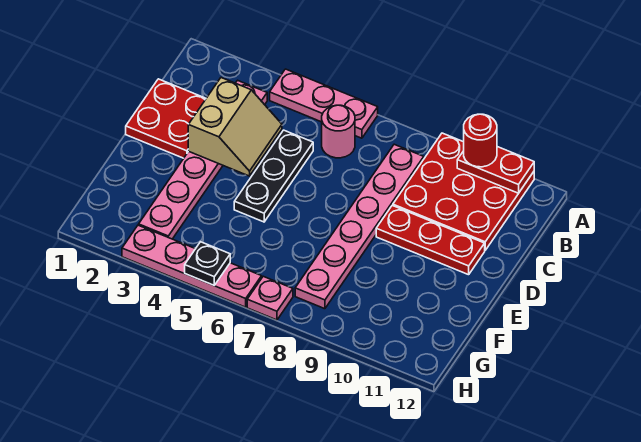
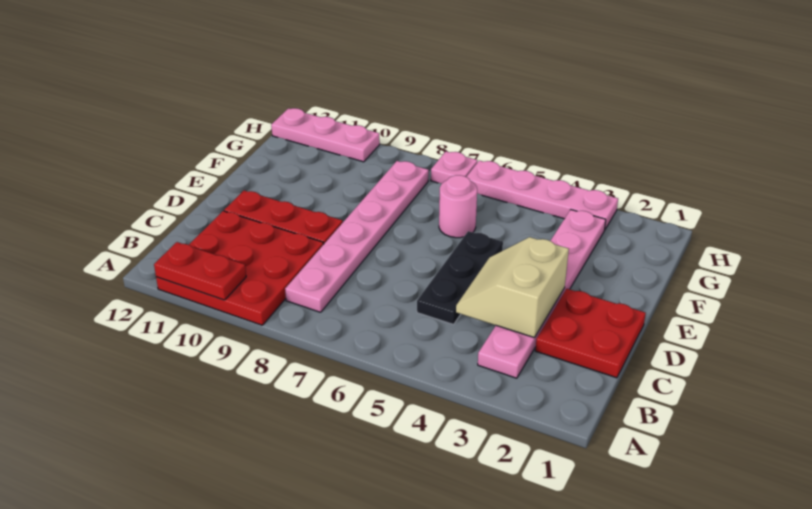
pink 1x3 plate [270,69,378,138] -> pink 1x3 plate moved to [271,108,380,162]
red 1x1 round brick [464,114,497,167] -> none
pink 1x1 round brick [322,105,355,158] -> pink 1x1 round brick moved to [439,175,477,238]
black 1x1 plate [185,242,230,285] -> none

